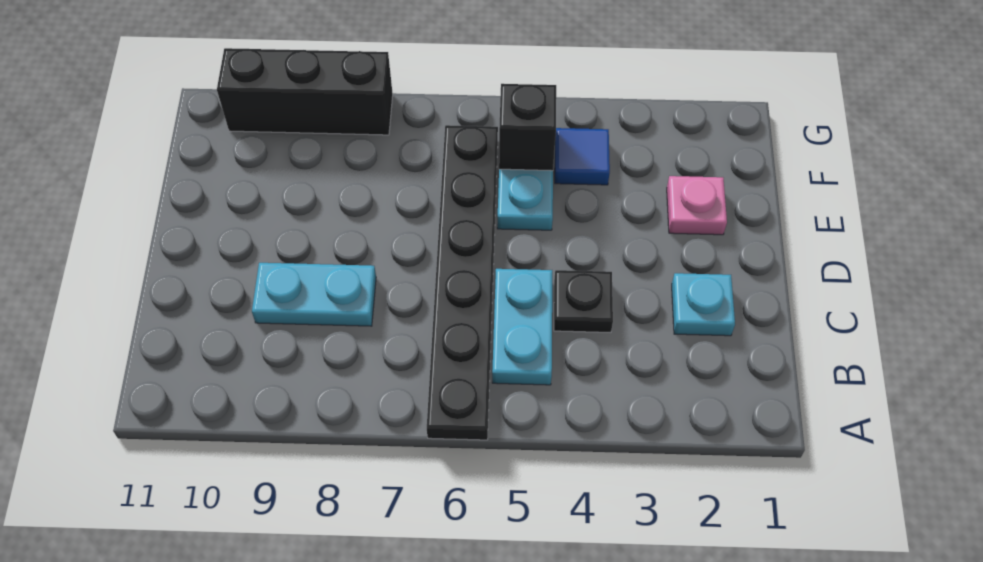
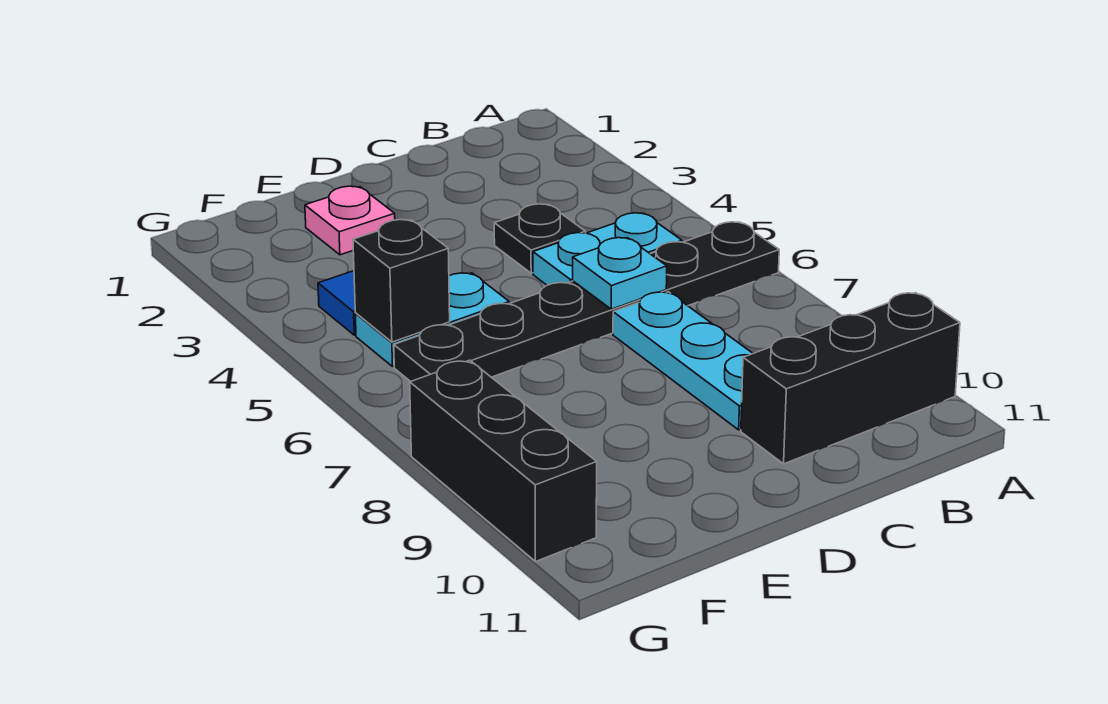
none -> black 1x3 brick [741,293,960,464]
cyan 1x1 plate [672,273,735,336] -> cyan 1x1 plate moved to [573,238,667,309]
cyan 1x2 plate [252,263,376,326] -> cyan 1x3 plate [613,292,753,430]

